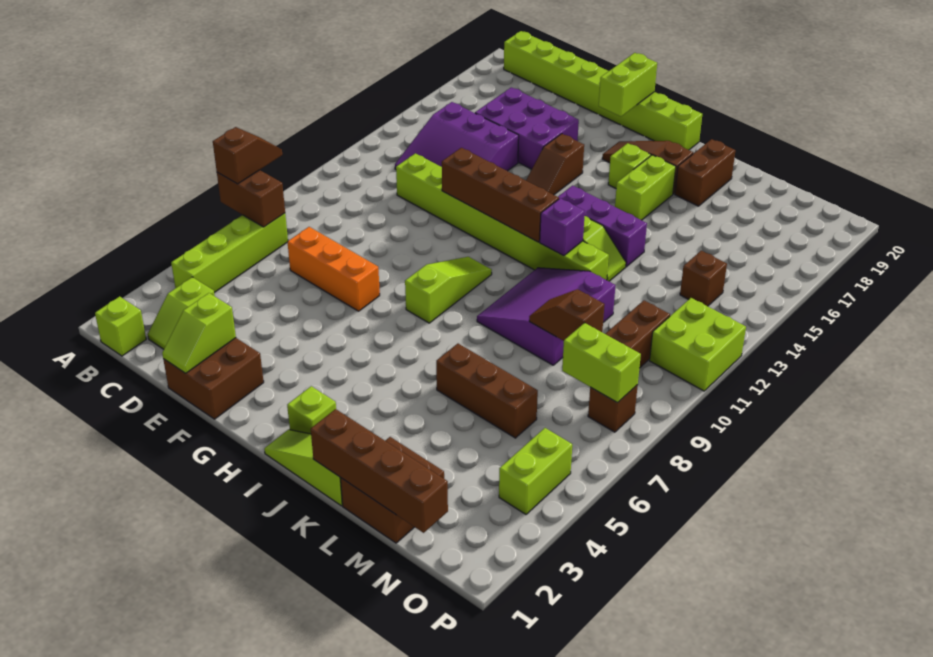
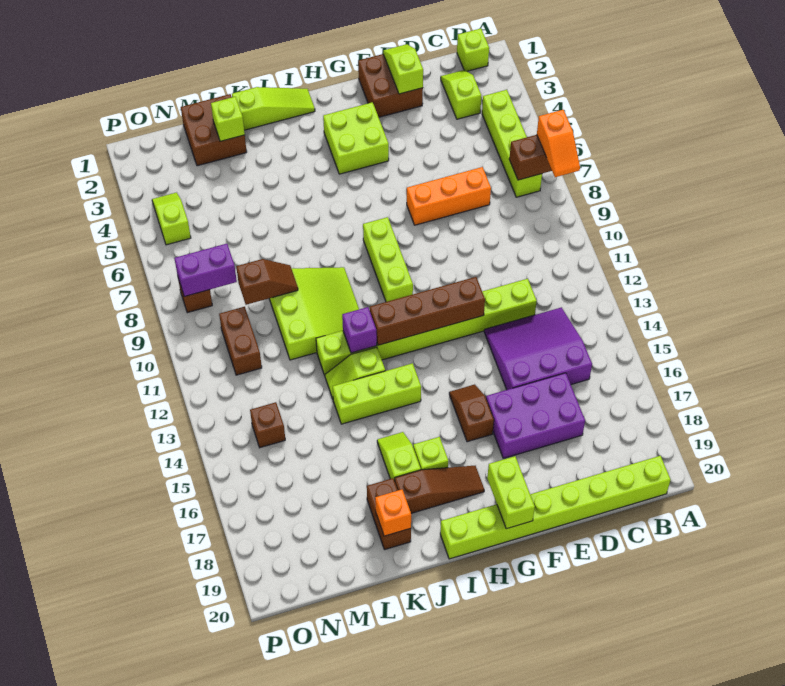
brown 1x2 slope [213,127,282,184] -> orange 1x2 slope [537,110,580,177]
lime 1x3 slope [405,257,492,323] -> lime 1x3 brick [363,217,413,302]
lime 1x1 brick [287,386,336,434] -> lime 1x1 brick moved to [211,97,245,141]
purple 1x3 brick [558,186,647,267] -> lime 1x3 brick [333,363,421,424]
purple 3x3 slope [477,268,616,365] -> lime 3x3 slope [269,267,359,360]
lime 1x2 brick [615,155,676,220] -> lime 1x2 slope [377,432,421,481]
brown 1x4 brick [311,409,448,533] -> none
brown 1x3 brick [436,343,538,438] -> none
none -> orange 1x1 brick [375,490,411,536]
lime 1x2 brick [562,323,641,403] -> purple 1x2 brick [174,244,237,296]
lime 1x2 brick [499,428,572,514] -> lime 1x2 slope [152,193,191,245]
lime 2x2 brick [650,298,746,391] -> lime 2x2 brick moved to [323,102,389,174]

